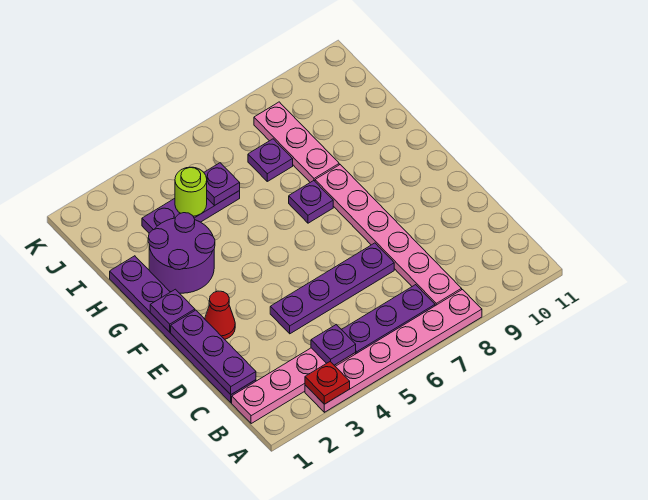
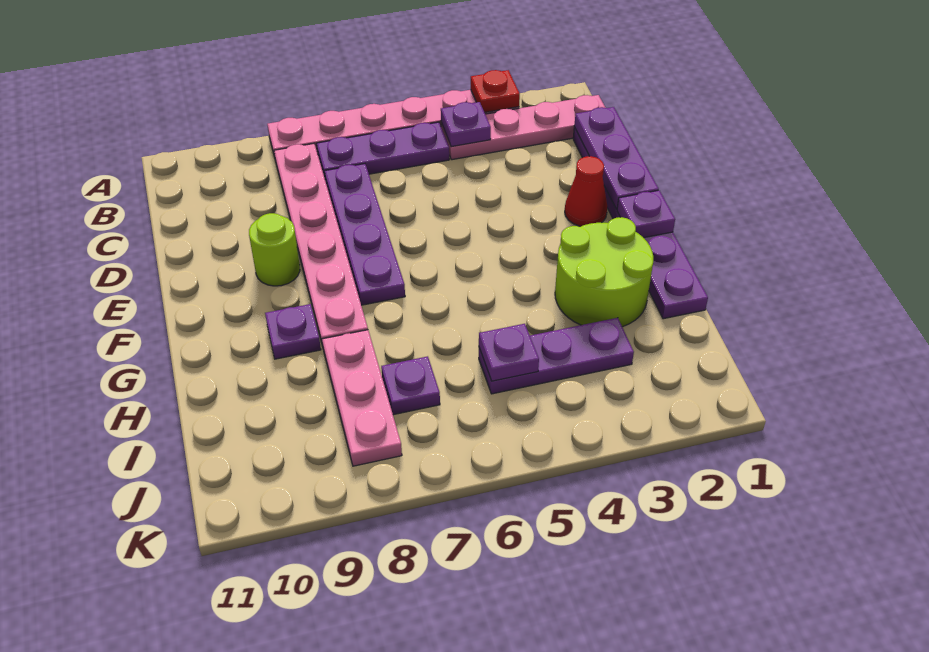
purple 1x4 plate [270,243,394,334] -> purple 1x4 plate turned to [325,164,405,305]
purple 2x2 round brick [148,213,215,293] -> lime 2x2 round brick [555,217,653,327]
purple 1x1 plate [289,181,333,223] -> purple 1x1 plate moved to [265,304,321,359]
lime 1x1 round brick [175,167,207,216] -> lime 1x1 round brick moved to [249,213,300,286]

